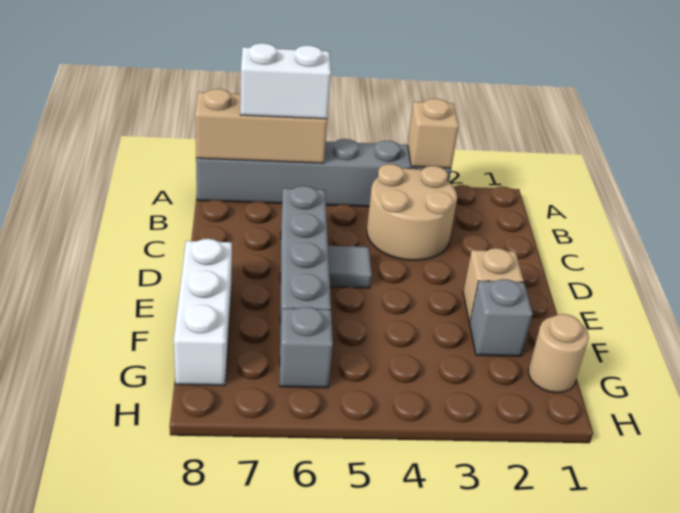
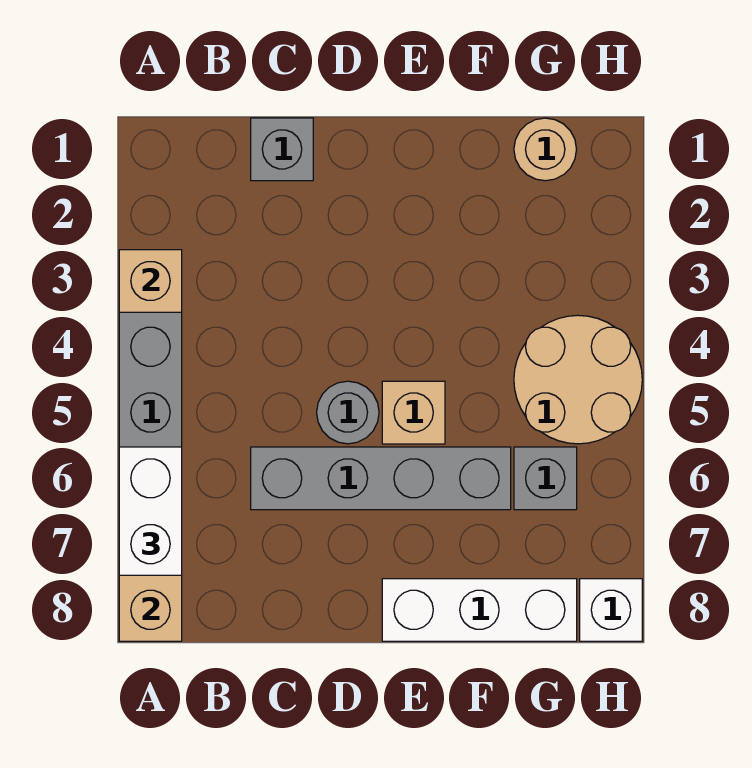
tan 2x2 round brick [367,164,457,260] -> tan 2x2 round brick moved to [514,315,642,444]
grey 1x1 tile [328,246,372,288] -> grey 1x1 round brick [317,381,379,444]
tan 1x1 brick [463,248,524,322] -> tan 1x1 brick moved to [382,381,445,444]
grey 1x1 brick [469,279,533,356] -> grey 1x1 brick moved to [251,118,313,181]
none -> white 1x1 brick [580,579,642,641]

